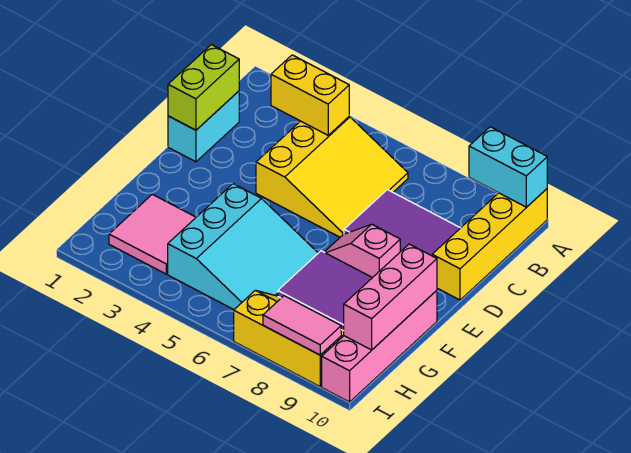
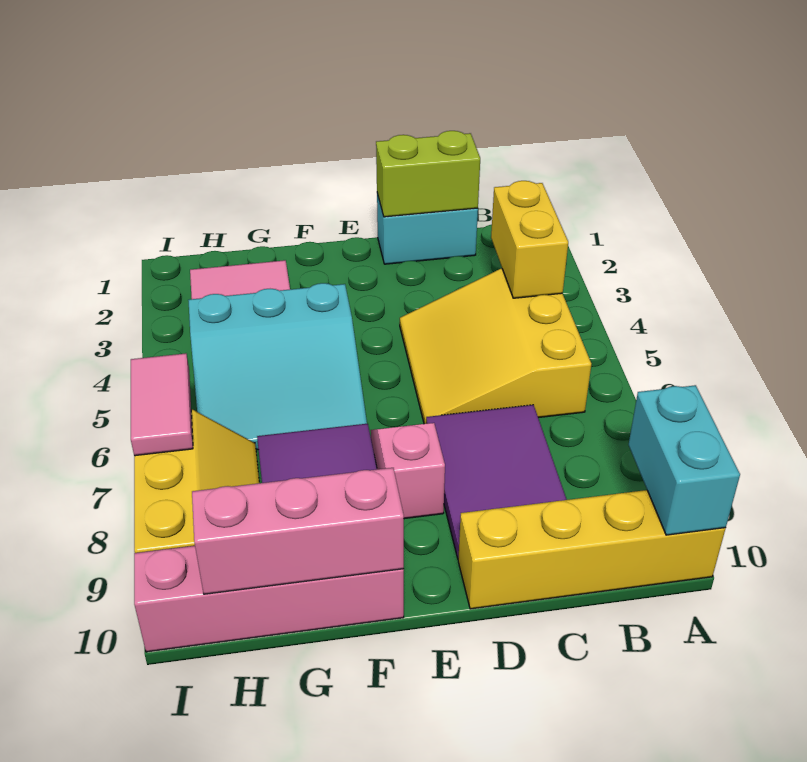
yellow 3x3 slope [256,117,408,237] -> yellow 3x3 slope turned to [400,268,591,424]
pink 1x2 tile [263,296,341,355] -> pink 1x2 tile moved to [131,353,193,456]

